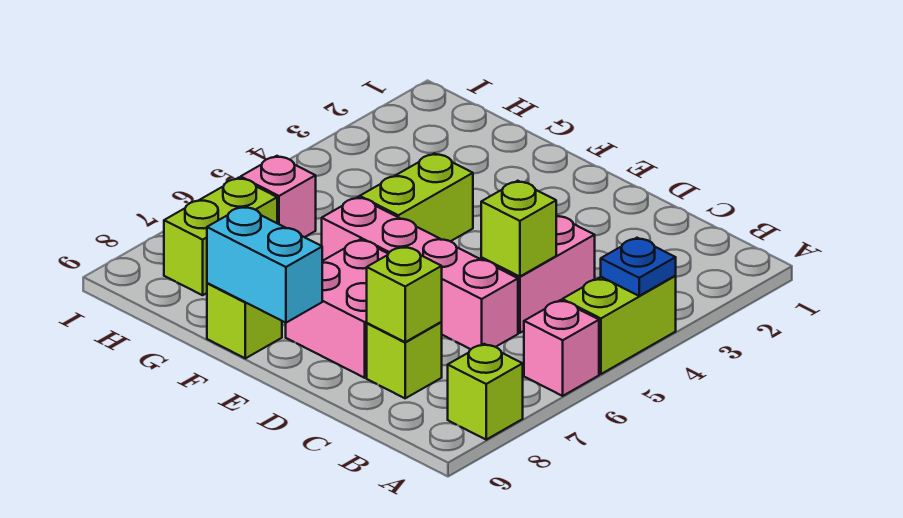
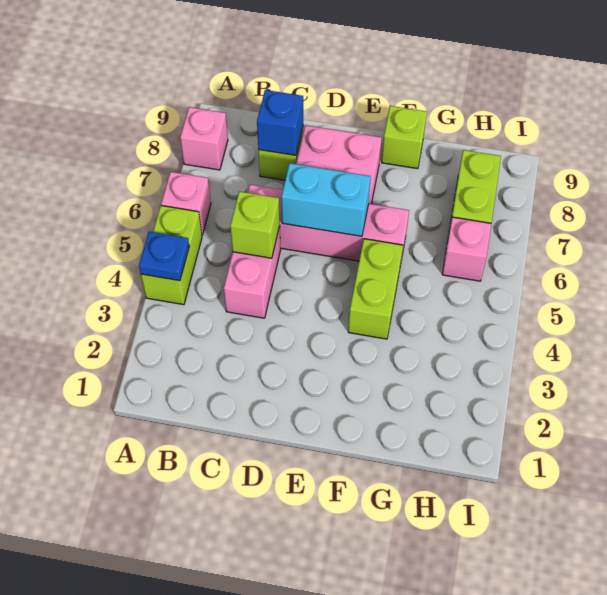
lime 1x1 brick [448,344,523,440] -> pink 1x1 brick [180,107,228,170]
lime 1x1 brick [367,246,442,342] -> blue 1x1 brick [257,90,303,155]
cyan 1x2 brick [207,206,322,323] -> cyan 1x2 brick moved to [281,163,371,236]

